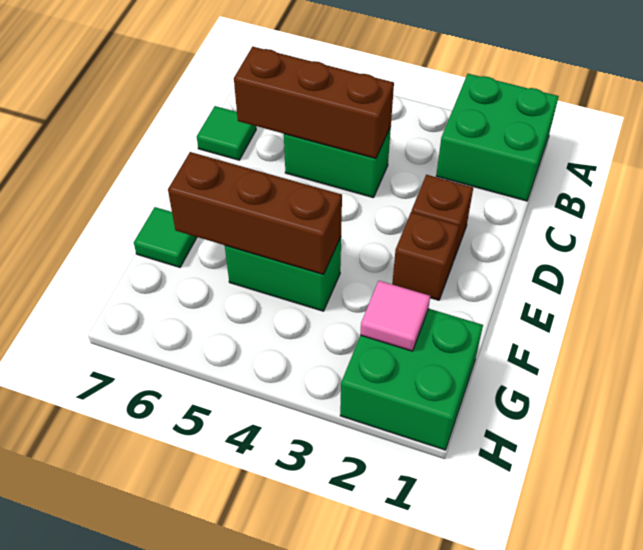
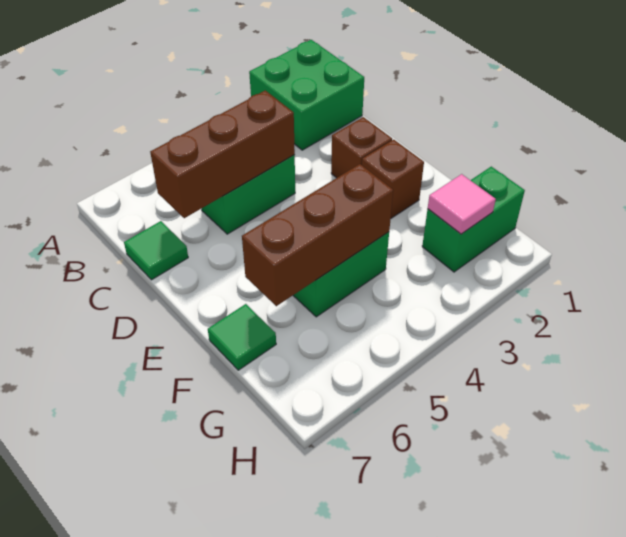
green 2x2 brick [340,309,483,450] -> green 1x2 brick [422,167,525,272]

